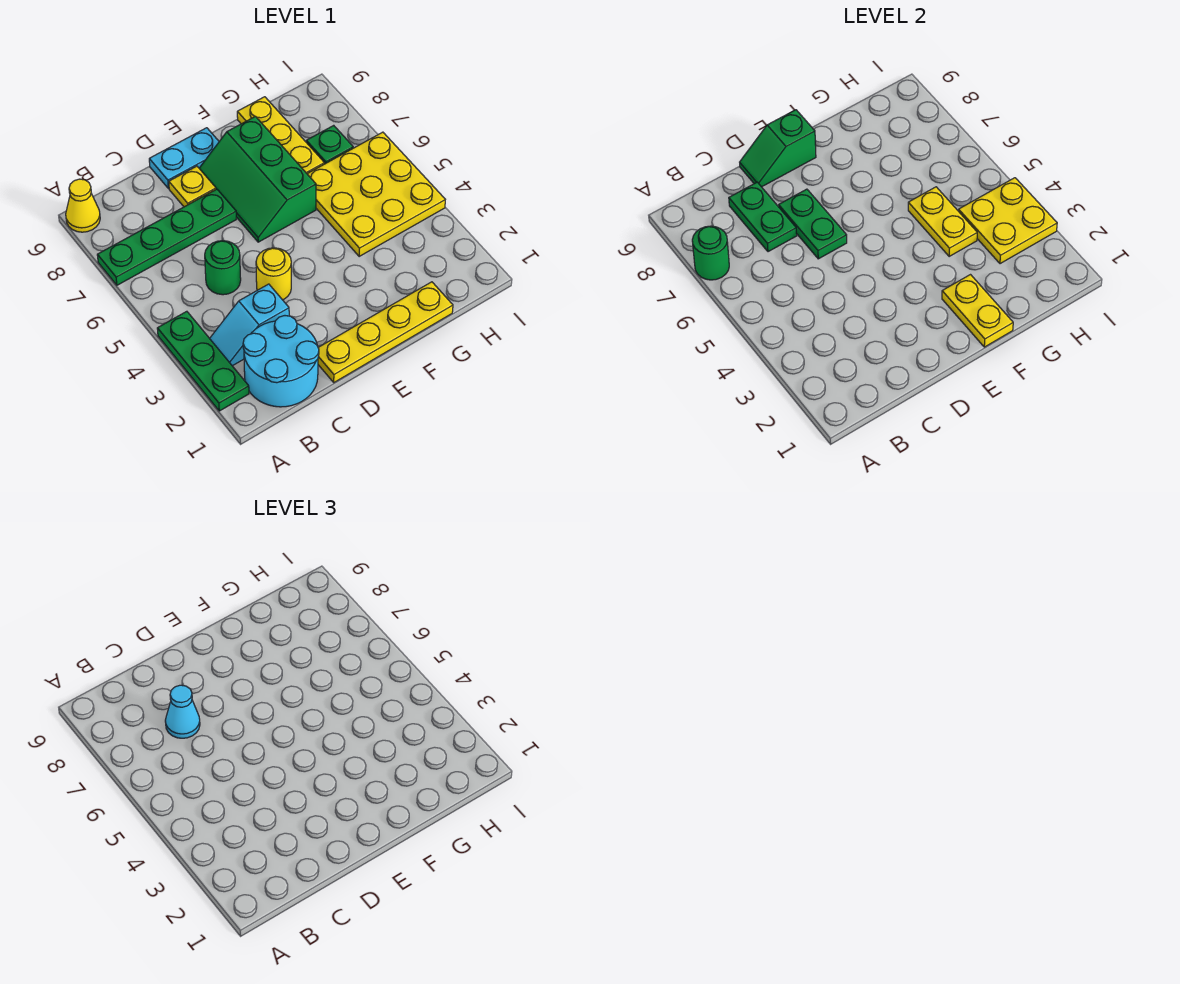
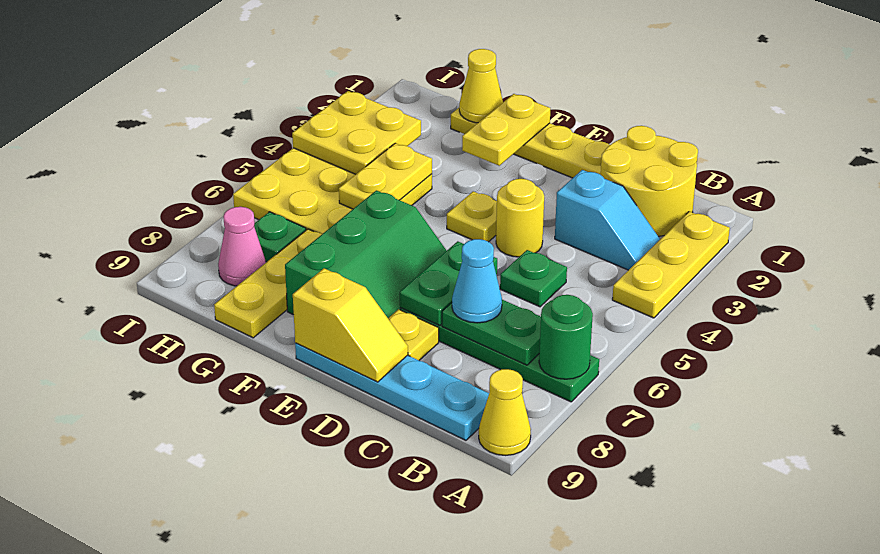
green 1x3 plate [157,311,249,411] -> yellow 1x3 plate [612,211,730,318]
cyan 2x2 round brick [243,316,319,407] -> yellow 2x2 round brick [601,126,698,236]
green 1x1 round brick [205,241,241,295] -> green 1x1 plate [500,250,567,307]
green 1x2 plate [729,182,797,252] -> green 1x2 plate turned to [442,300,541,365]
cyan 1x2 plate [149,128,219,188] -> cyan 1x4 plate [295,343,489,440]
green 1x2 slope [740,110,816,187] -> yellow 1x2 slope [293,268,408,382]
none -> yellow 1x1 plate [447,191,497,242]
none -> yellow 1x1 cone [459,49,503,123]
none -> pink 1x1 cone [218,207,266,286]

